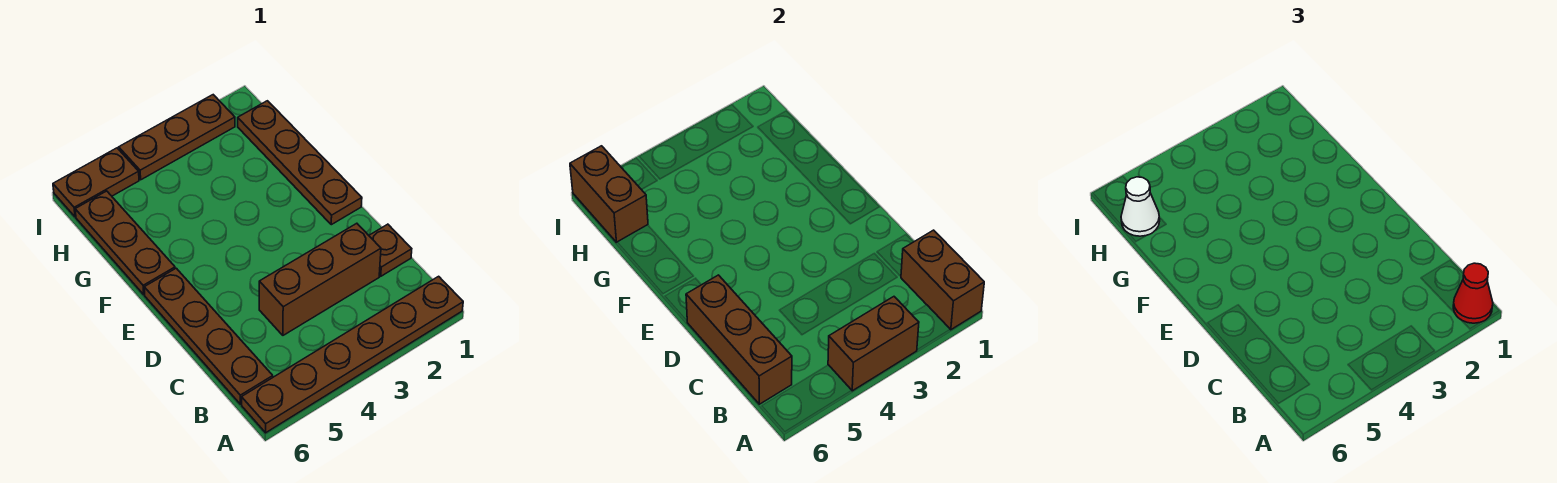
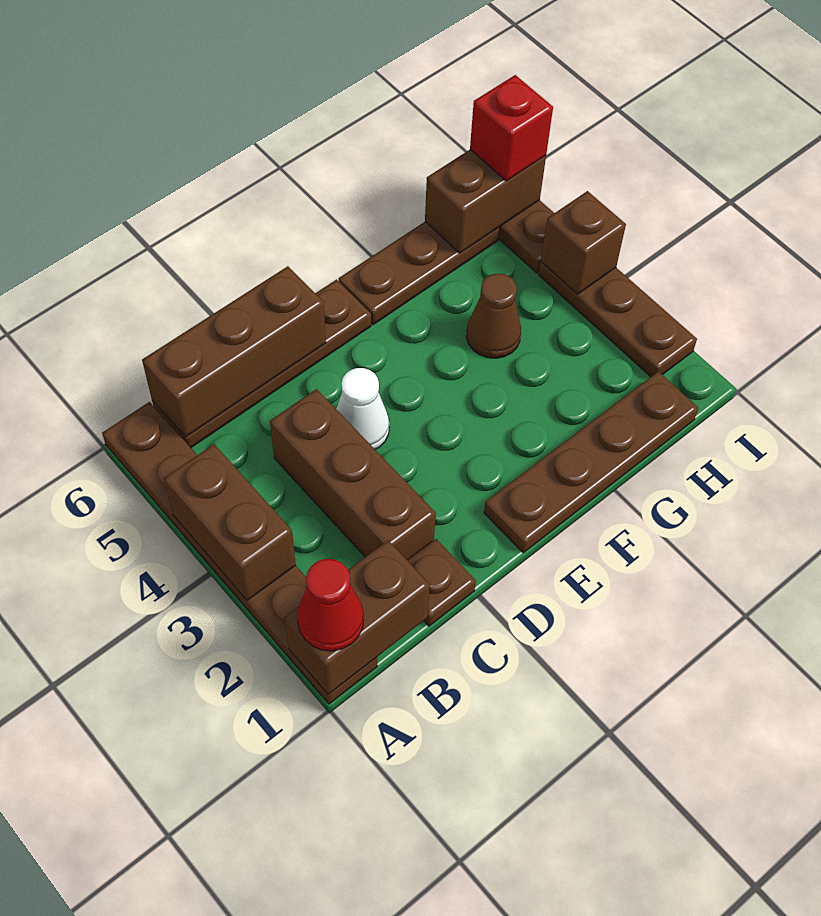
none -> brown 1x1 cone [466,274,521,358]
white 1x1 cone [1121,177,1160,236] -> white 1x1 cone moved to [336,368,389,449]
none -> brown 1x1 brick [541,191,626,294]
none -> red 1x1 brick [470,75,553,181]

